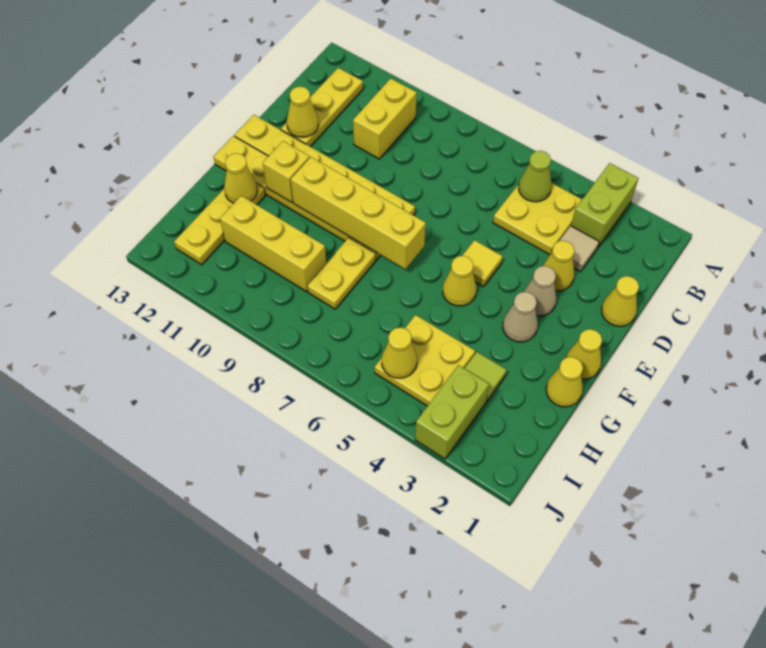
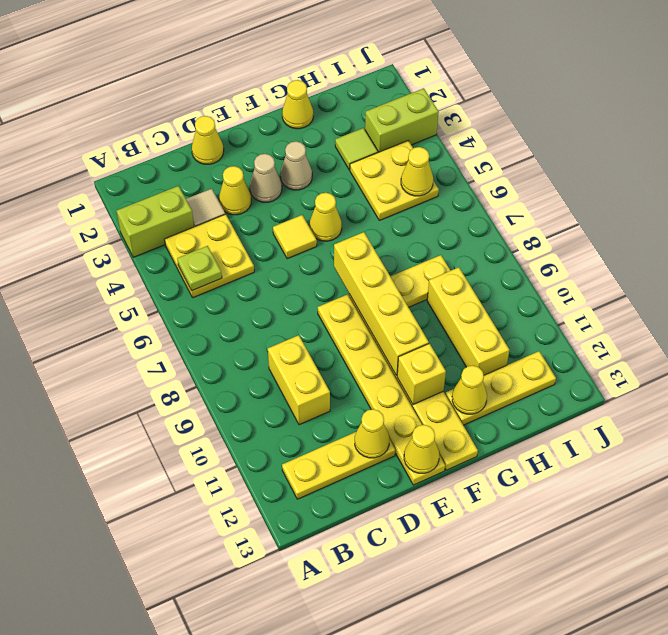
lime 1x1 cone [518,151,552,202] -> lime 1x1 plate [177,246,222,291]
yellow 1x2 brick [353,78,417,159] -> yellow 1x2 brick turned to [268,335,330,425]
yellow 1x1 cone [566,329,602,379] -> yellow 1x1 cone moved to [404,425,439,473]

